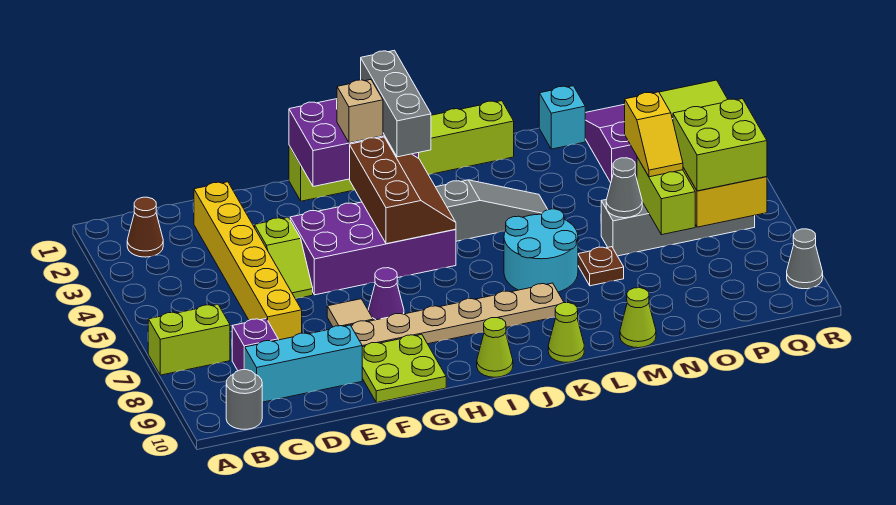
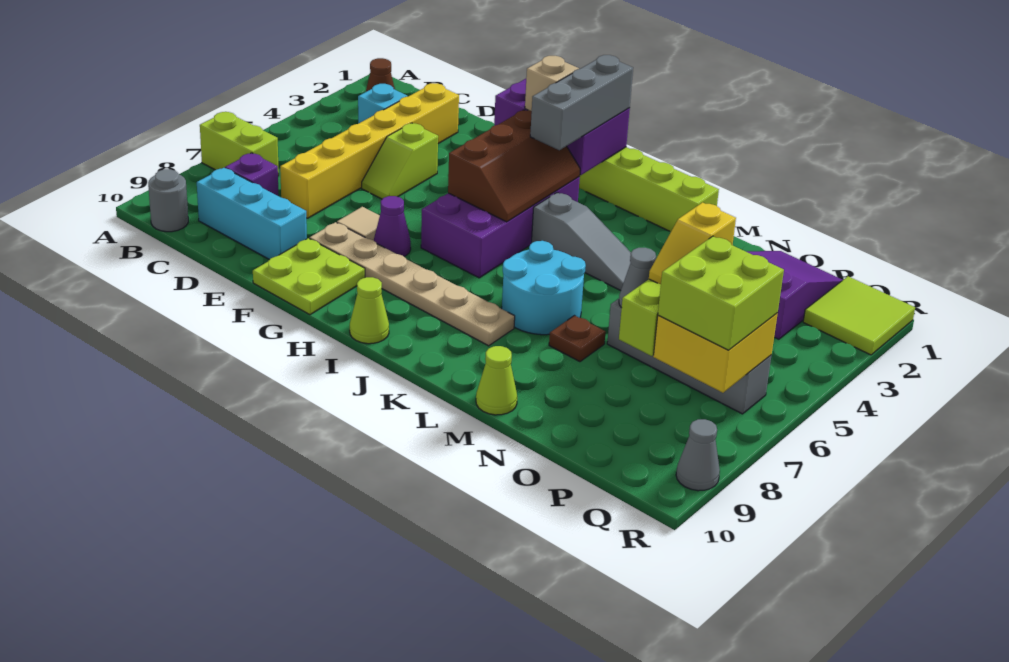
purple 2x4 brick [290,202,456,295] -> purple 2x4 brick turned to [421,177,580,278]
lime 1x1 cone [548,303,584,362] -> none
cyan 1x1 brick [539,86,585,149] -> cyan 1x1 brick moved to [358,84,407,123]

